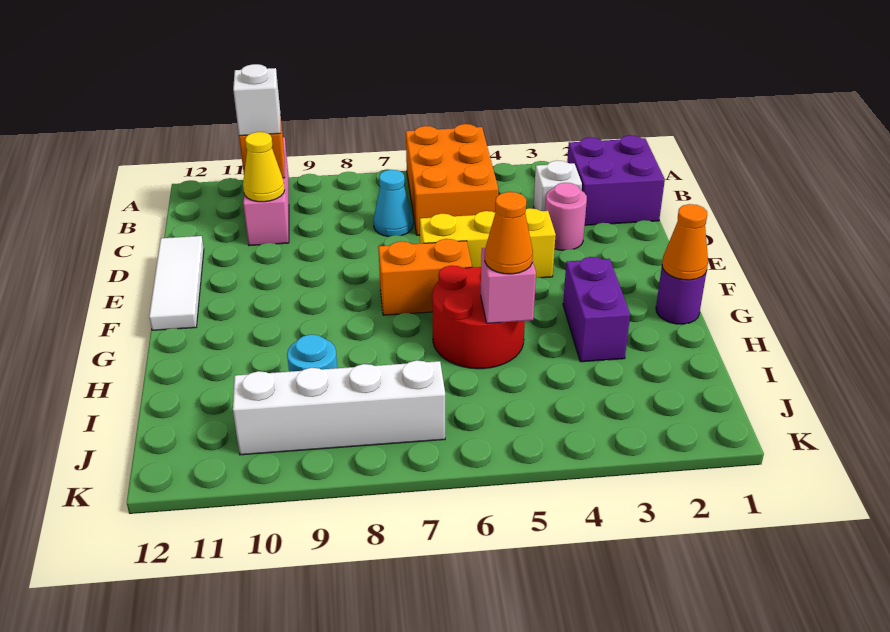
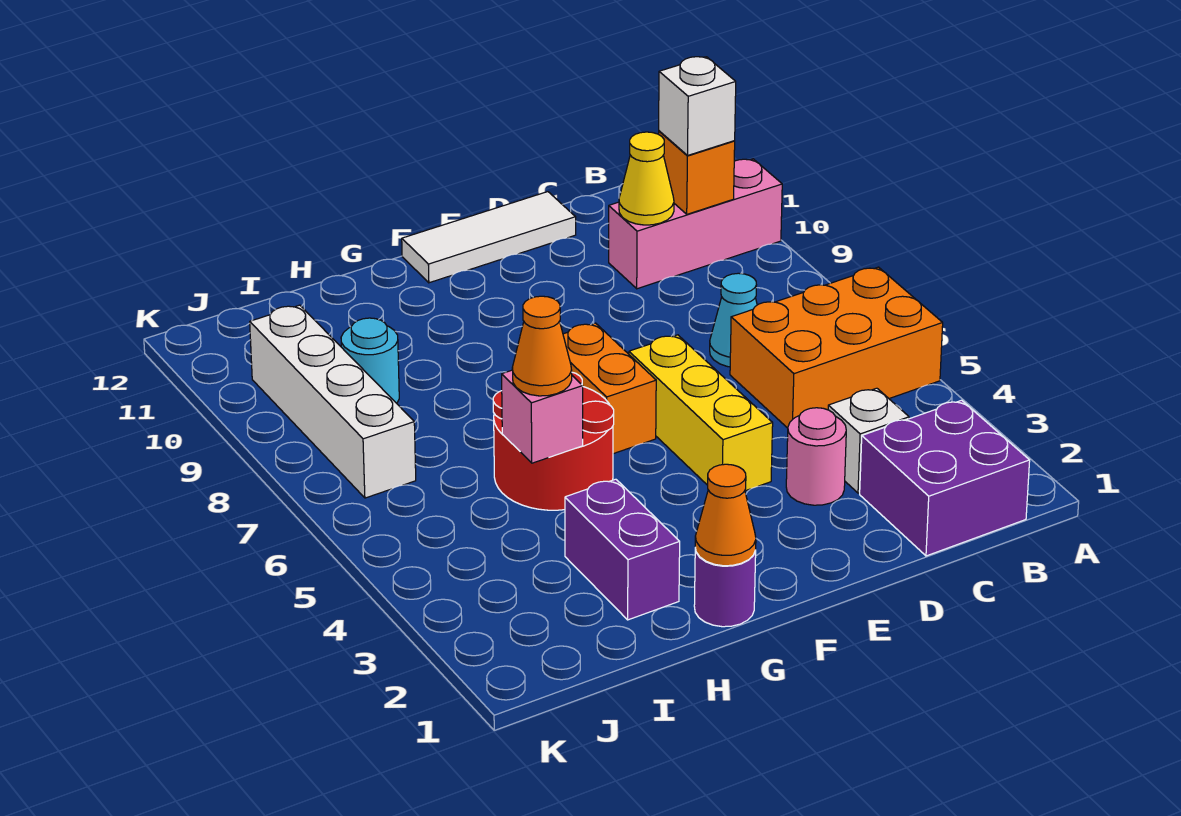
purple 1x2 brick [563,257,630,362] -> purple 1x2 brick turned to [565,479,680,620]

